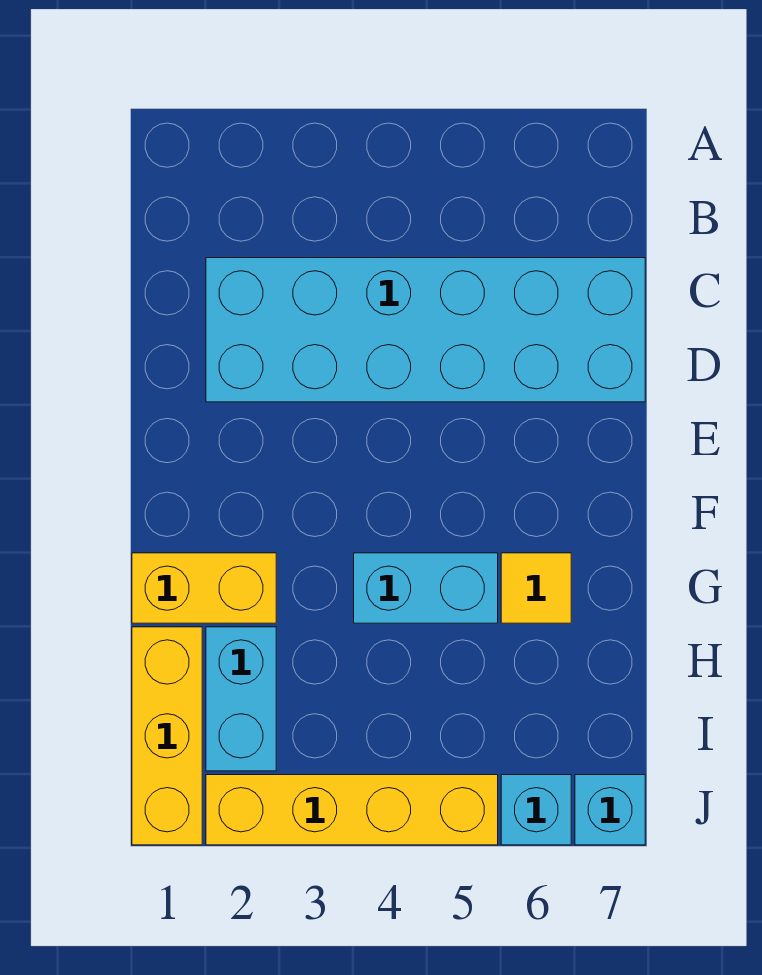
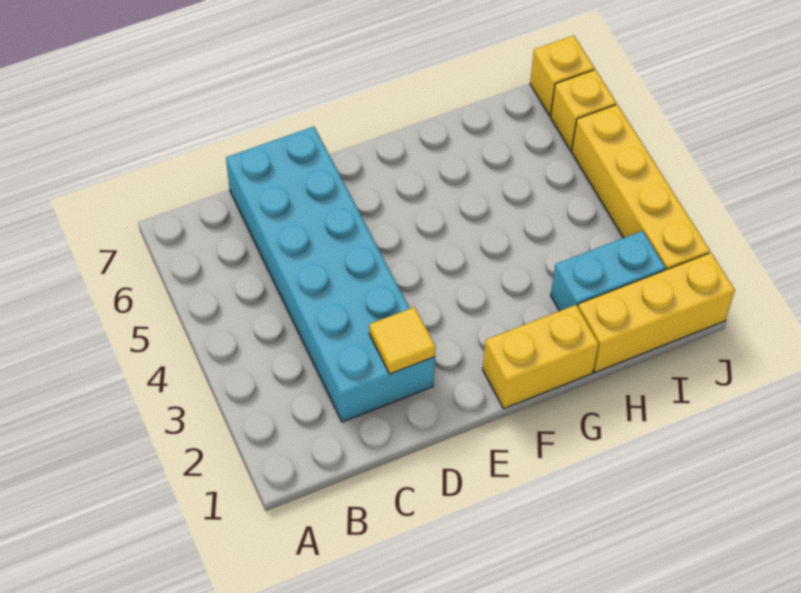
yellow 1x2 brick [132,553,276,623] -> yellow 1x2 brick turned to [483,305,599,408]
cyan 1x2 brick [354,553,498,623] -> none
yellow 1x1 tile [501,553,571,623] -> yellow 1x1 tile moved to [369,307,436,374]
cyan 1x1 brick [501,775,571,845] -> yellow 1x1 brick [551,70,616,151]
cyan 1x1 brick [575,775,645,845] -> yellow 1x1 brick [530,36,594,116]

